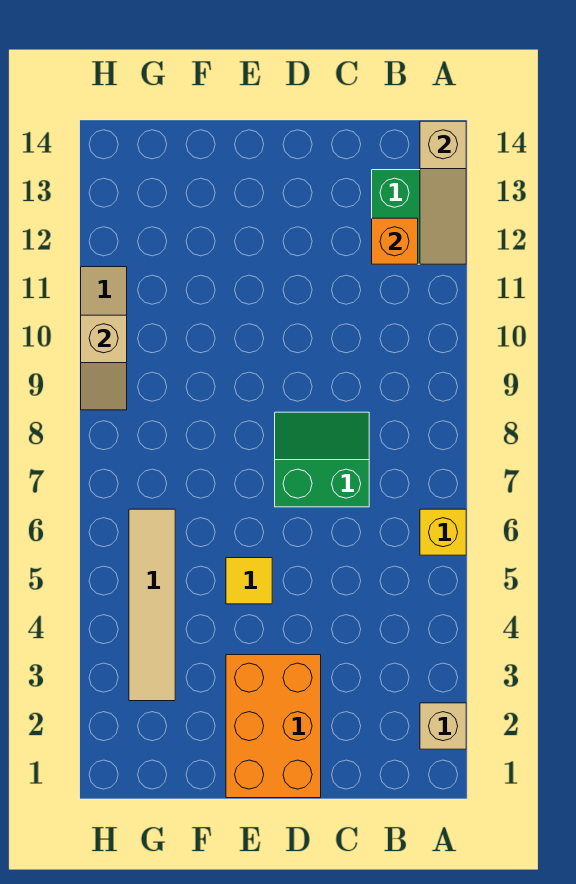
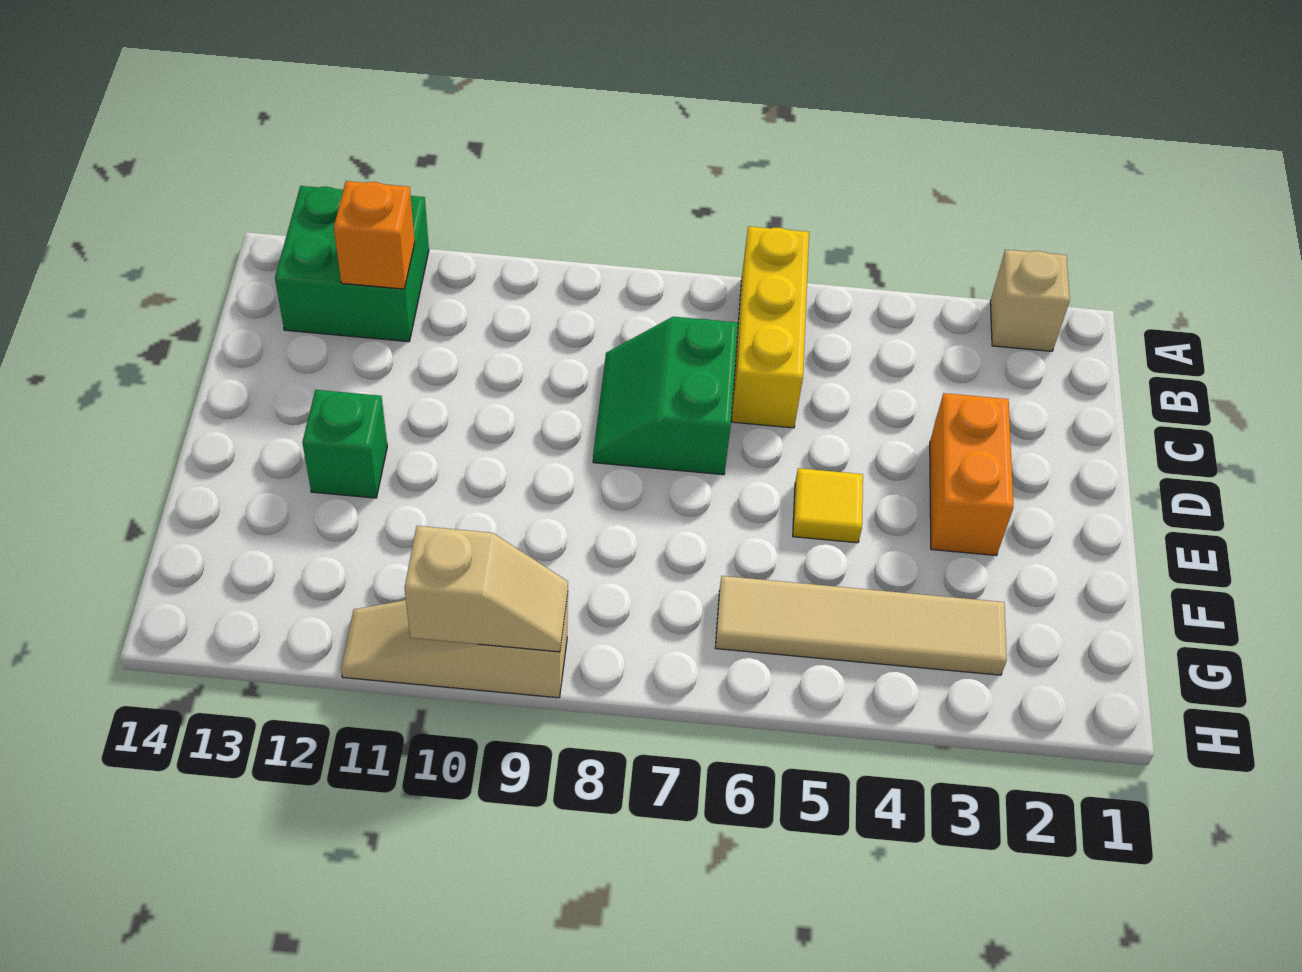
yellow 1x1 brick [420,509,466,555] -> yellow 1x3 brick [731,226,809,428]
tan 1x3 slope [420,121,466,264] -> none
orange 2x3 brick [226,655,321,798] -> orange 1x2 brick [930,393,1013,556]
none -> green 1x1 brick [302,390,387,498]

